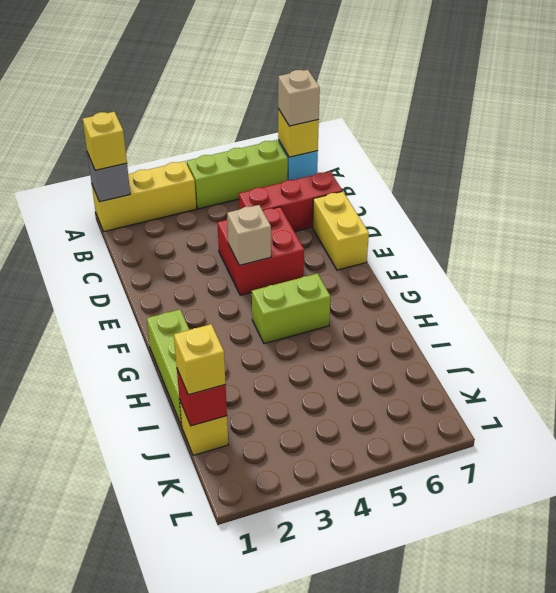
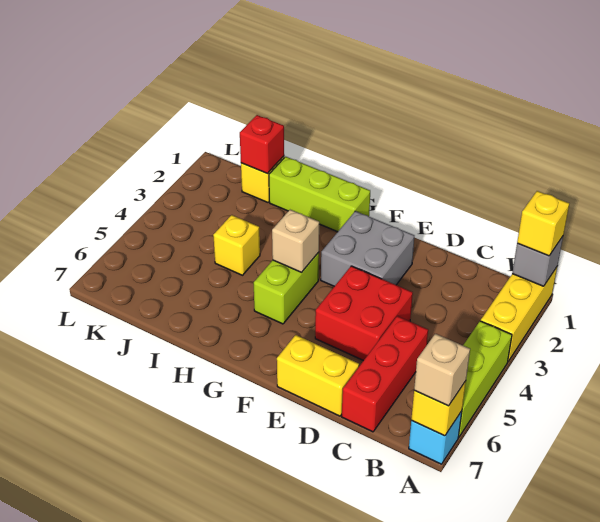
none -> grey 2x2 brick [321,211,414,286]
tan 1x1 brick [227,205,271,265] -> tan 1x1 brick moved to [272,210,319,272]
yellow 1x1 brick [174,324,226,395] -> yellow 1x1 brick moved to [213,215,260,275]

